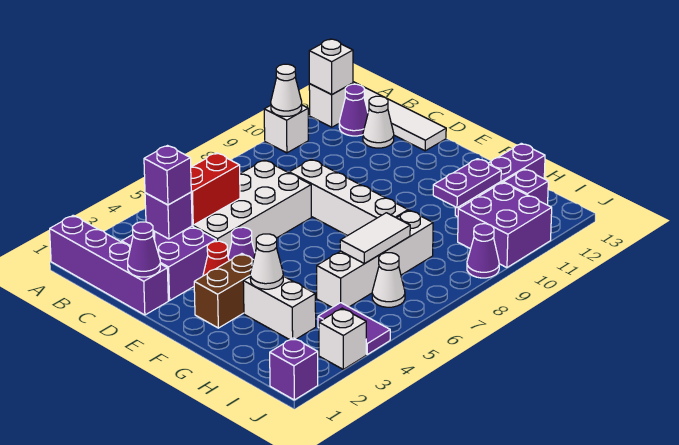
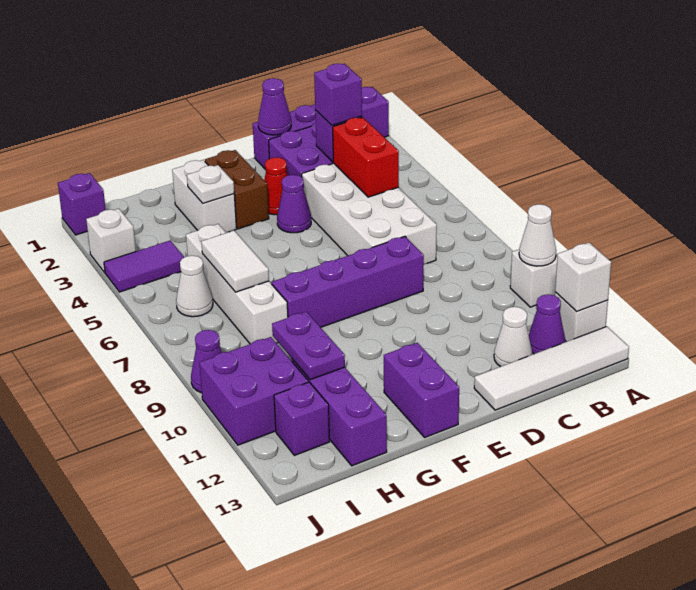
white 1x4 brick [289,159,408,236] -> purple 1x4 brick [272,236,424,327]
none -> purple 1x2 brick [384,343,459,437]
white 1x2 brick [243,276,316,340] -> white 1x2 brick turned to [172,160,237,232]
white 1x1 cone [250,234,283,289] -> white 1x1 plate [187,165,234,203]

